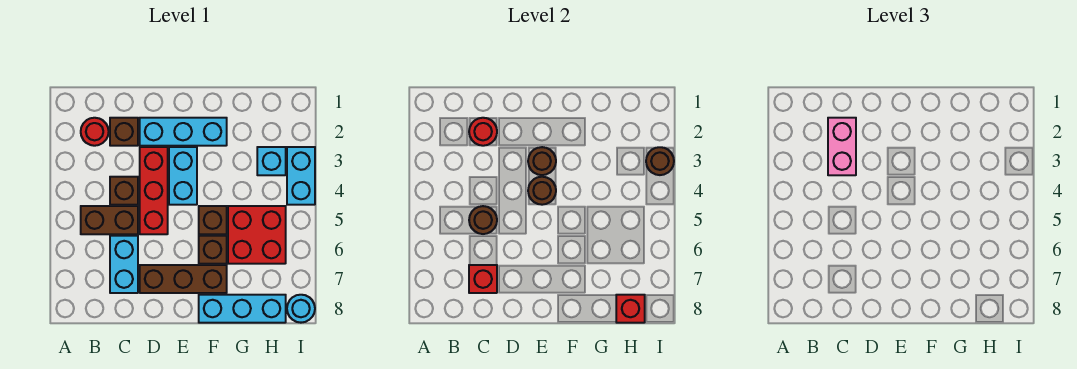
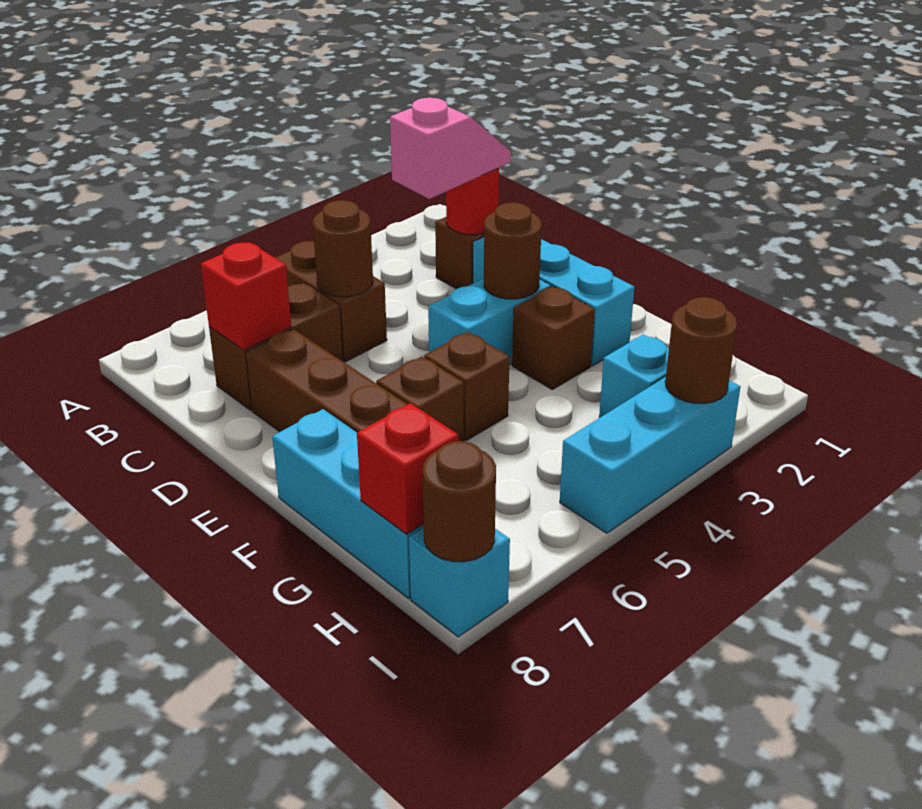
red 1x1 round brick [81,118,109,146] -> none
pink 1x2 brick [828,118,856,175] -> pink 1x2 slope [390,98,511,199]
brown 1x1 brick [110,177,138,205] -> brown 1x1 brick moved to [512,287,595,390]
cyan 1x2 brick [110,236,138,293] -> brown 1x2 brick [209,283,343,410]
red 1x3 brick [140,147,168,234] -> none
brown 1x1 round brick [528,177,556,205] -> brown 1x1 round brick moved to [423,441,496,562]
red 2x2 brick [228,206,286,264] -> none
cyan 1x2 brick [287,147,315,205] -> cyan 1x3 brick [560,377,740,533]
cyan 1x1 round brick [287,295,315,323] -> cyan 1x1 brick [409,528,510,637]

